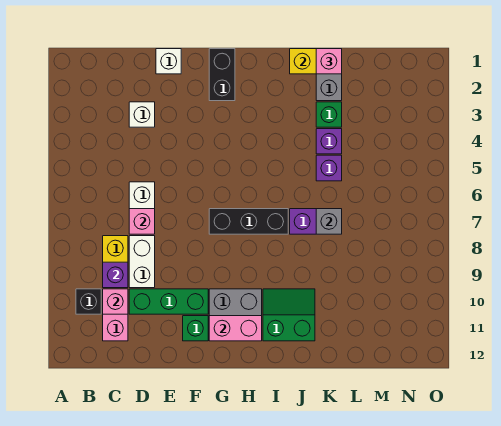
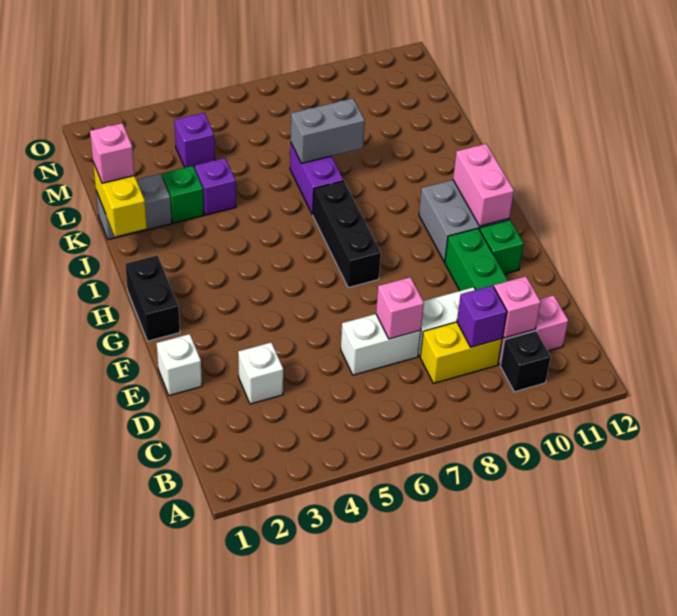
black 1x2 brick [209,49,235,101] -> black 1x2 brick turned to [125,255,180,341]
green 2x2 slope [263,289,315,341] -> none
purple 1x1 brick [316,155,342,181] -> purple 1x1 brick moved to [174,113,215,168]
grey 1x1 brick [316,209,342,234] -> grey 1x2 brick [291,98,365,163]

